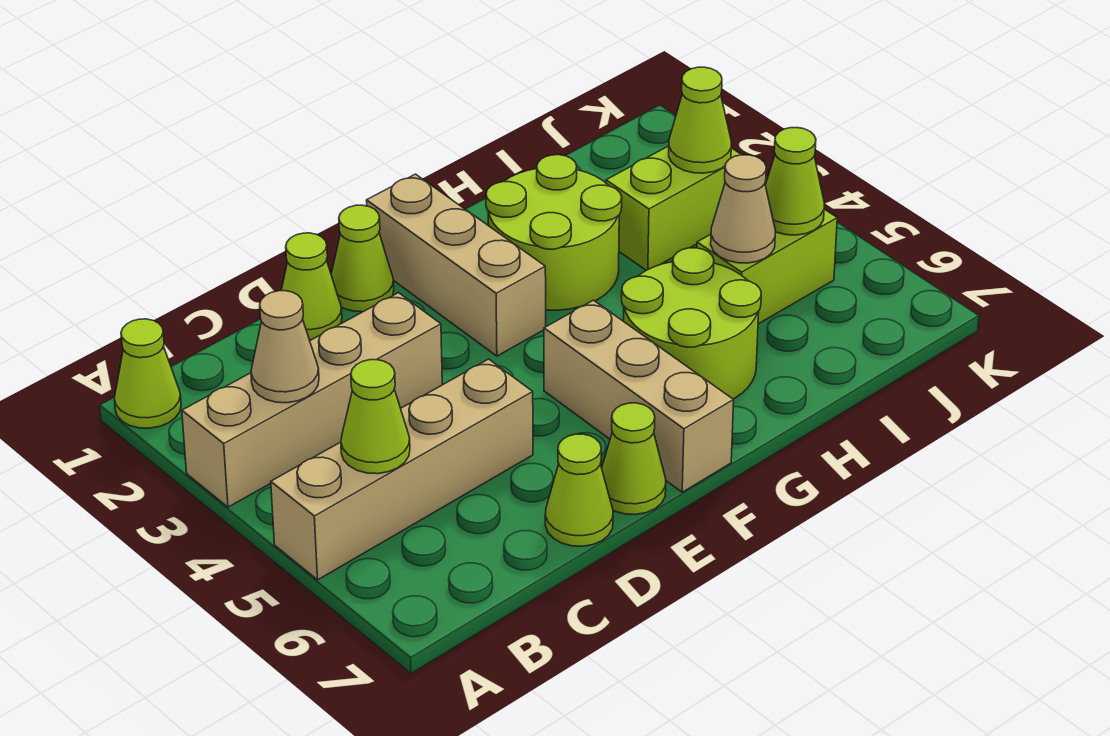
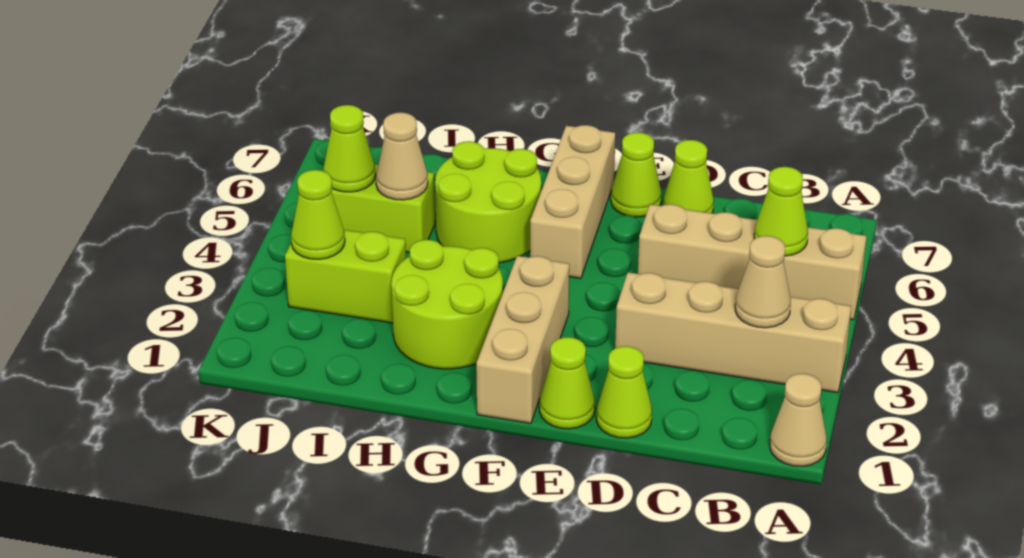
lime 1x1 cone [114,319,181,428] -> tan 1x1 cone [770,374,827,466]

